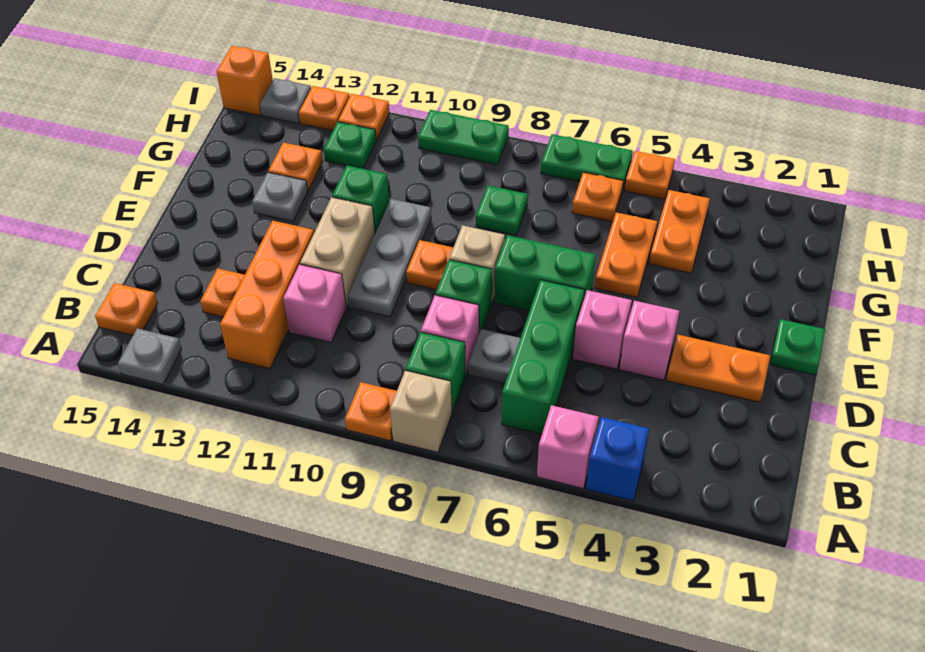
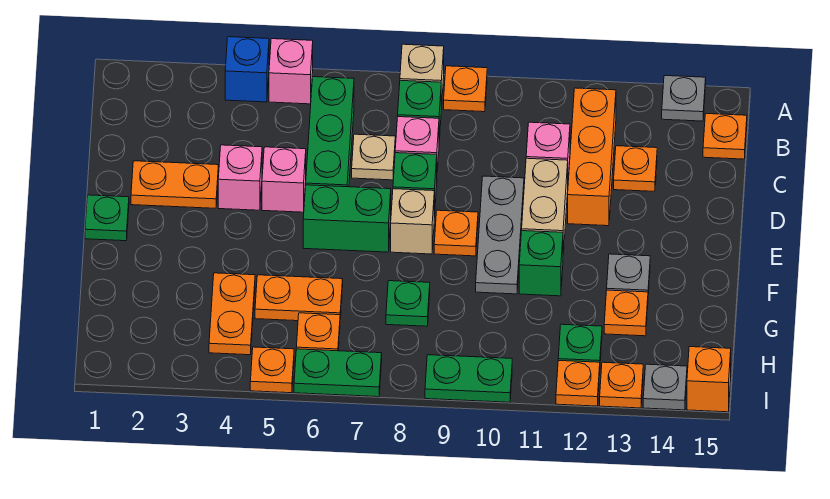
grey 1x1 plate [468,329,520,384] -> tan 1x1 plate [352,134,395,180]
orange 1x2 plate [595,212,657,297] -> orange 1x2 plate turned to [255,275,343,321]

